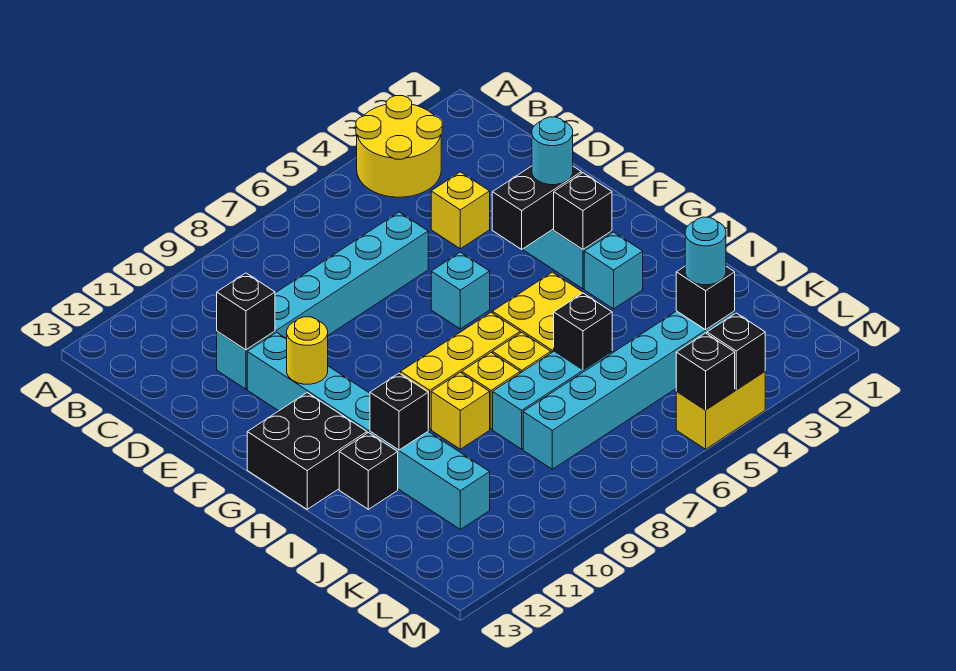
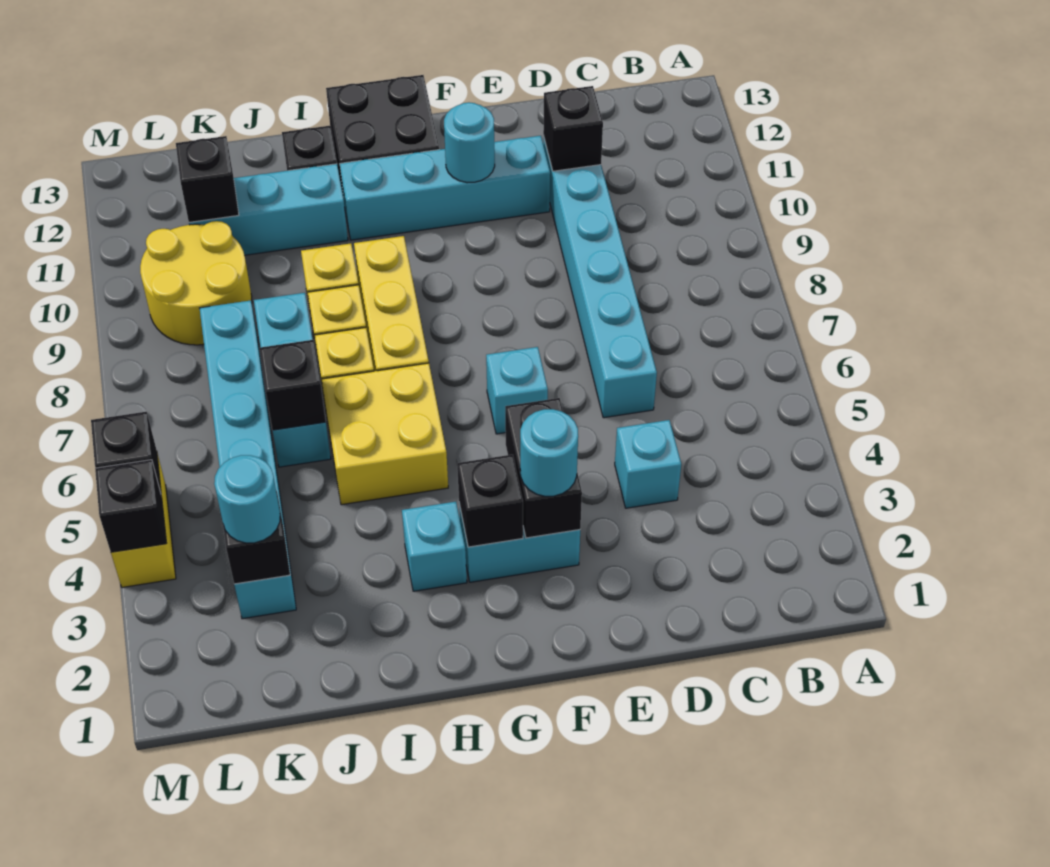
yellow 2x2 round brick [356,96,442,197] -> yellow 2x2 round brick moved to [140,221,252,345]
yellow 1x1 brick [431,172,490,249] -> cyan 1x1 brick [615,420,681,508]
yellow 1x1 round brick [287,317,328,384] -> cyan 1x1 round brick [444,102,495,183]
black 1x1 brick [370,373,428,450] -> black 1x1 brick moved to [176,136,239,222]

